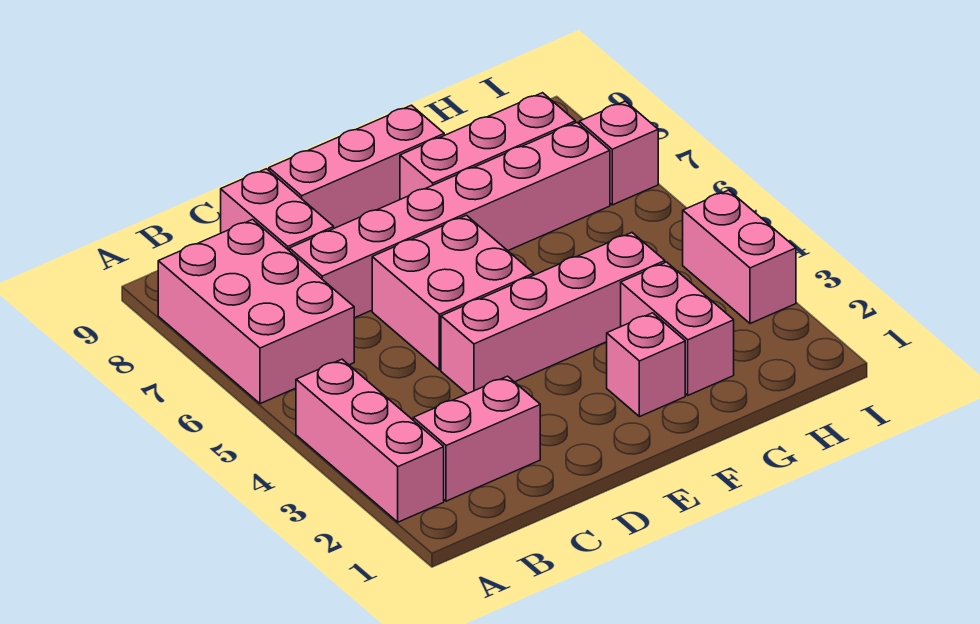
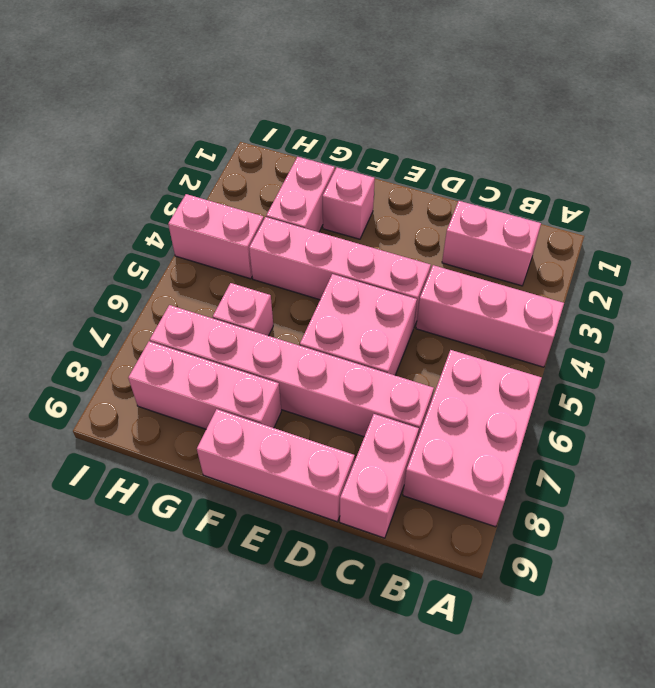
pink 1x3 brick [296,359,444,522] -> pink 1x3 brick turned to [416,265,564,367]
pink 1x2 brick [683,190,796,324] -> pink 1x2 brick turned to [168,194,264,279]
pink 1x1 brick [579,101,658,205] -> pink 1x1 brick moved to [213,283,273,336]

